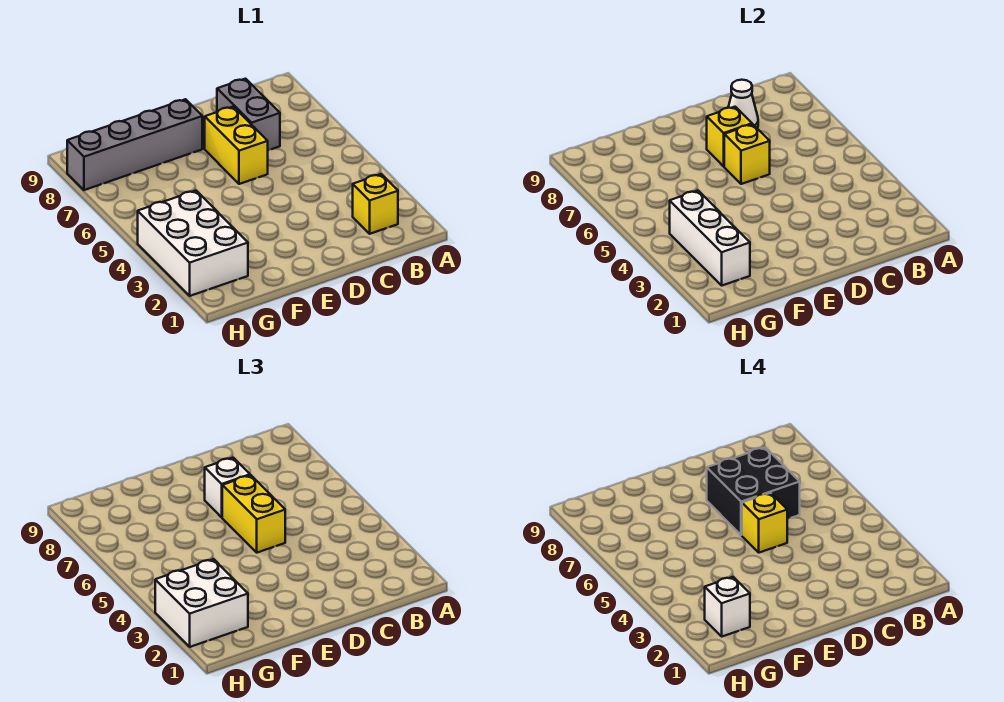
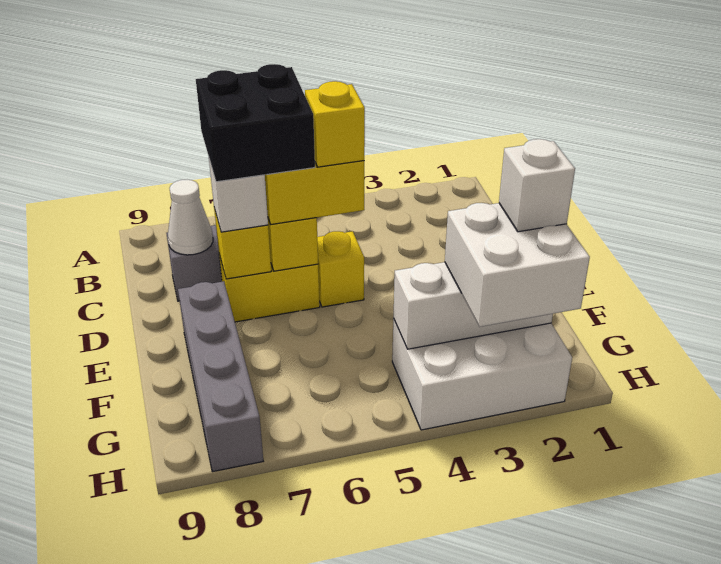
yellow 1x1 brick [353,174,398,234] -> yellow 1x1 brick moved to [317,231,364,307]

